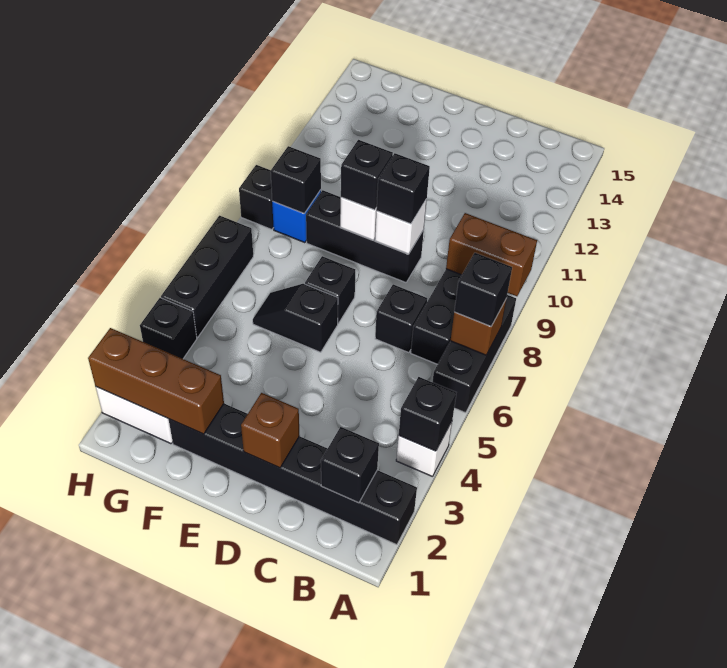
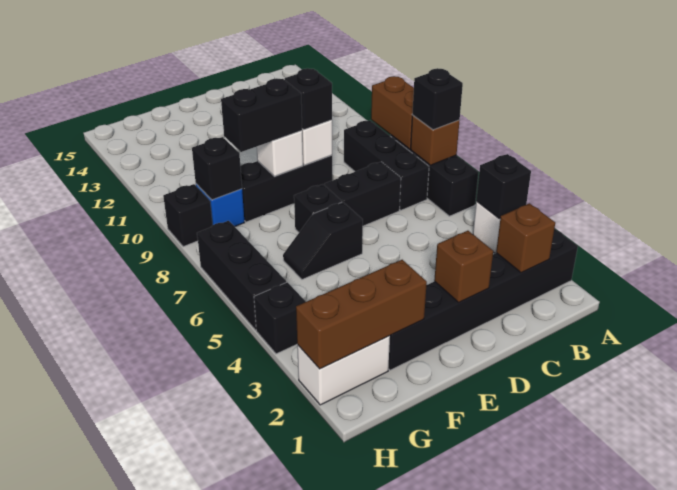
brown 1x2 brick [446,213,537,296] -> brown 1x2 brick turned to [371,76,414,149]
black 1x1 brick [321,427,379,503] -> brown 1x1 brick [496,203,555,273]
black 1x1 brick [375,284,427,353] -> black 1x2 brick [325,162,401,226]
black 1x1 brick [341,140,393,210] -> black 1x2 brick [221,78,302,152]

